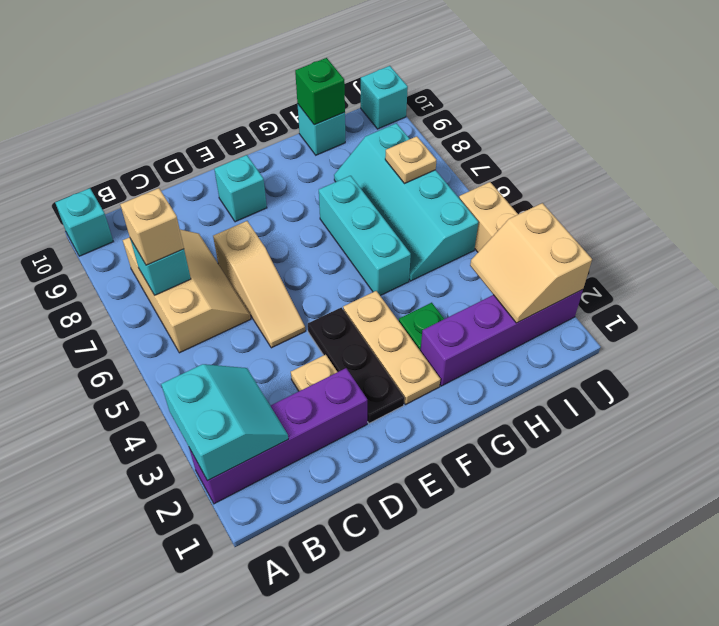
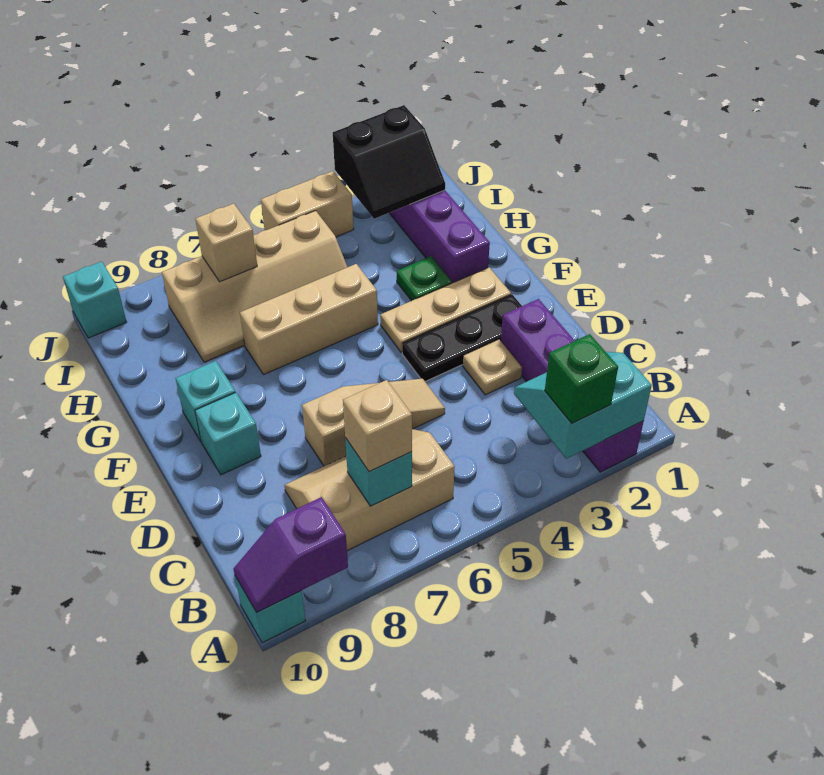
none -> purple 1x2 slope [233,497,348,613]
cyan 1x3 brick [319,176,411,296] -> tan 1x3 brick [240,264,378,375]
cyan 2x4 slope [334,123,478,281] -> tan 2x4 slope [162,211,347,362]
cyan 1x1 brick [298,105,345,155] -> cyan 1x1 brick moved to [176,361,235,441]
green 1x1 brick [295,58,345,125] -> green 1x1 brick moved to [545,334,618,423]
tan 2x2 slope [470,203,592,323] -> black 2x2 slope [333,105,445,219]
tan 1x1 plate [385,136,436,184] -> tan 1x1 brick [196,204,257,282]

